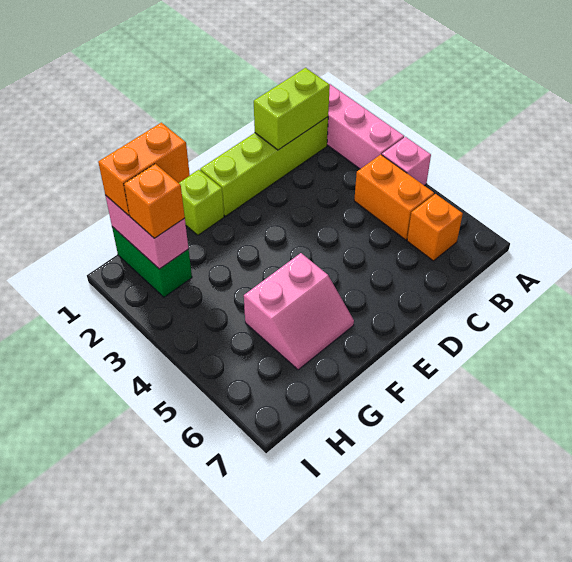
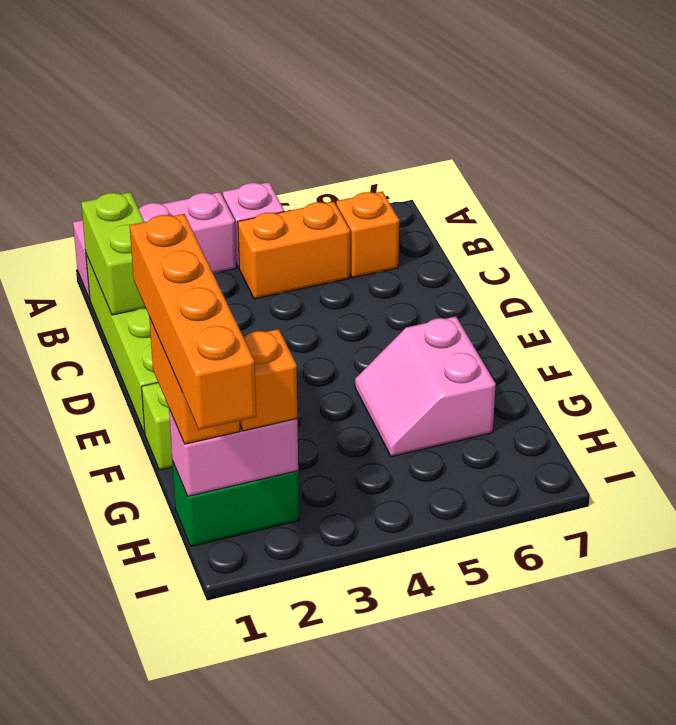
none -> orange 1x4 brick [130,214,256,430]
pink 2x2 slope [244,253,354,370] -> pink 2x2 slope turned to [355,316,496,457]

